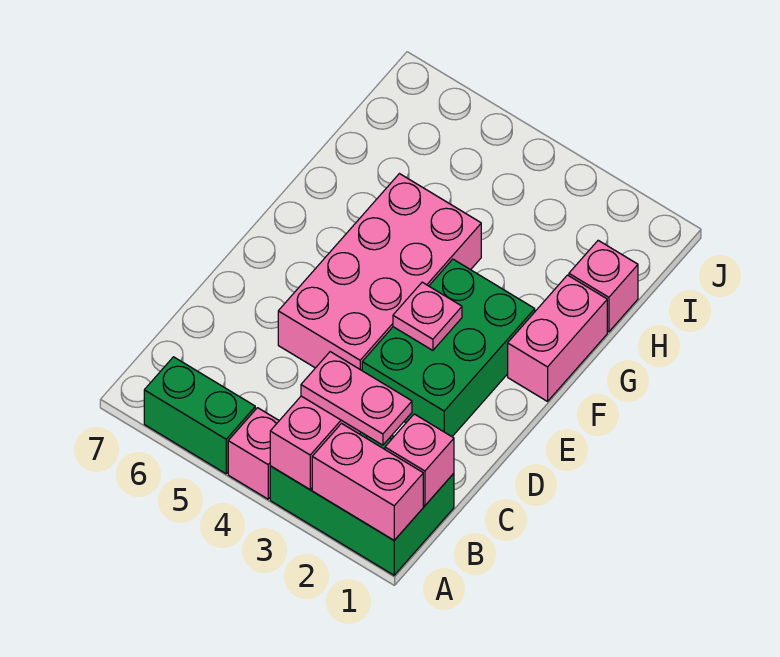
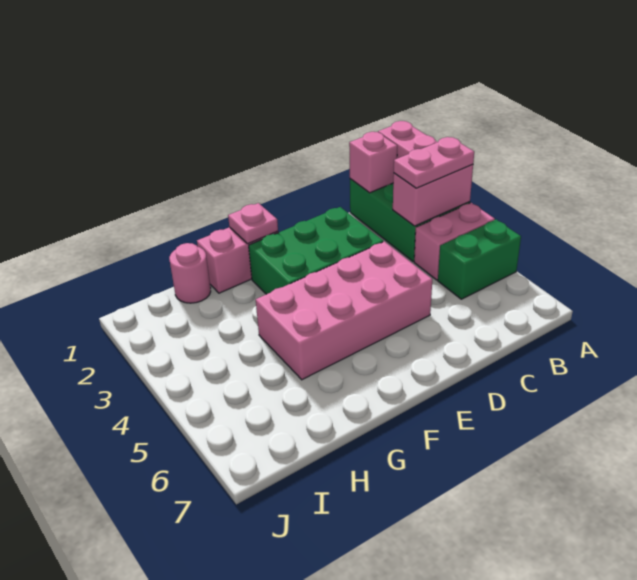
pink 1x1 brick [228,408,279,499] -> pink 1x2 brick [414,203,495,280]
green 1x2 brick [144,357,255,474] -> green 1x2 brick turned to [438,220,521,299]
pink 1x2 plate [301,352,412,445] -> pink 1x2 plate turned to [394,137,474,188]
pink 1x1 plate [393,282,462,350] -> pink 1x1 plate moved to [228,203,278,244]
pink 1x1 brick [569,240,638,332] -> pink 1x1 round brick [169,243,211,303]

